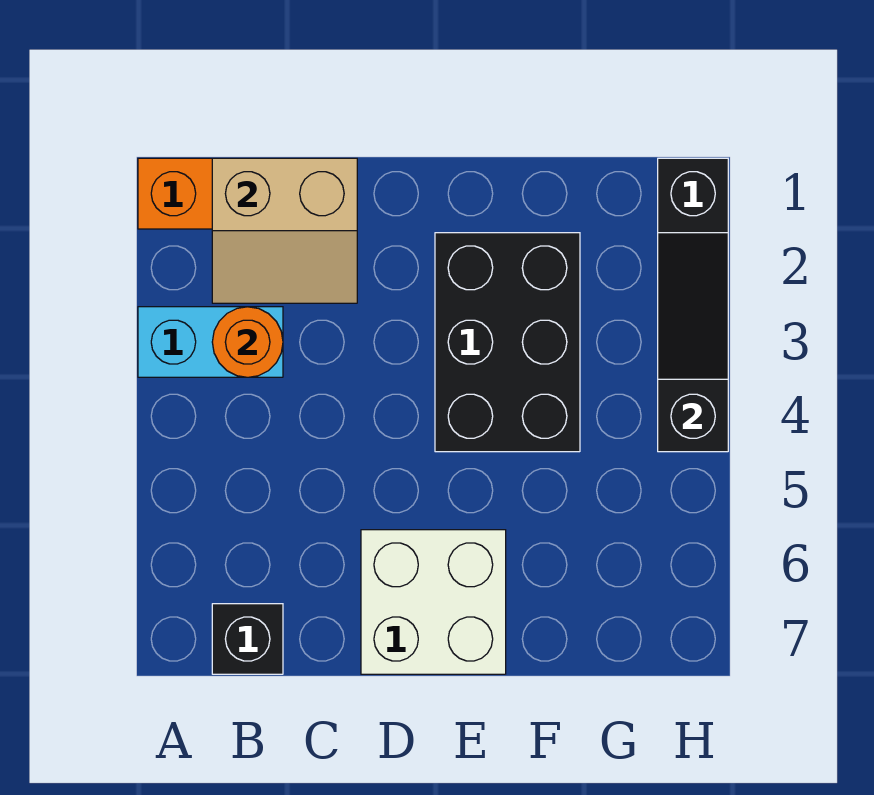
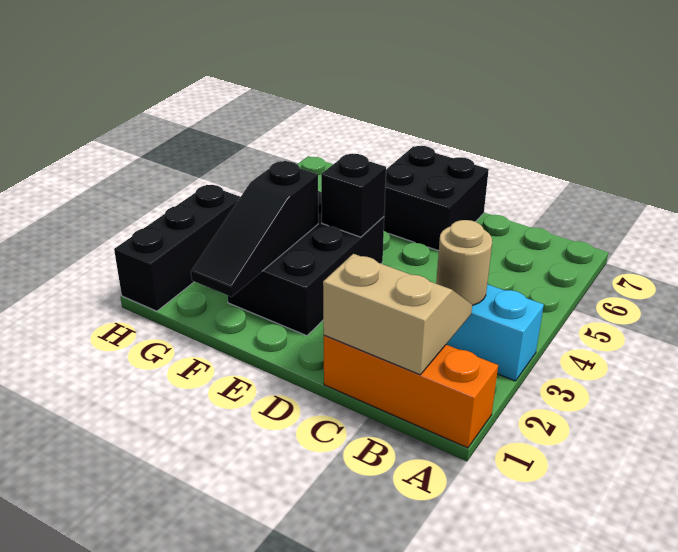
orange 1x1 round brick [212,307,283,377] -> tan 1x1 round brick [436,220,492,305]
black 1x1 brick [212,604,283,674] -> black 1x1 brick moved to [321,154,386,237]
white 2x2 brick [361,530,506,674] -> black 2x2 brick [384,146,489,251]
black 1x3 slope [658,233,728,452] -> black 1x3 slope moved to [191,161,318,297]

